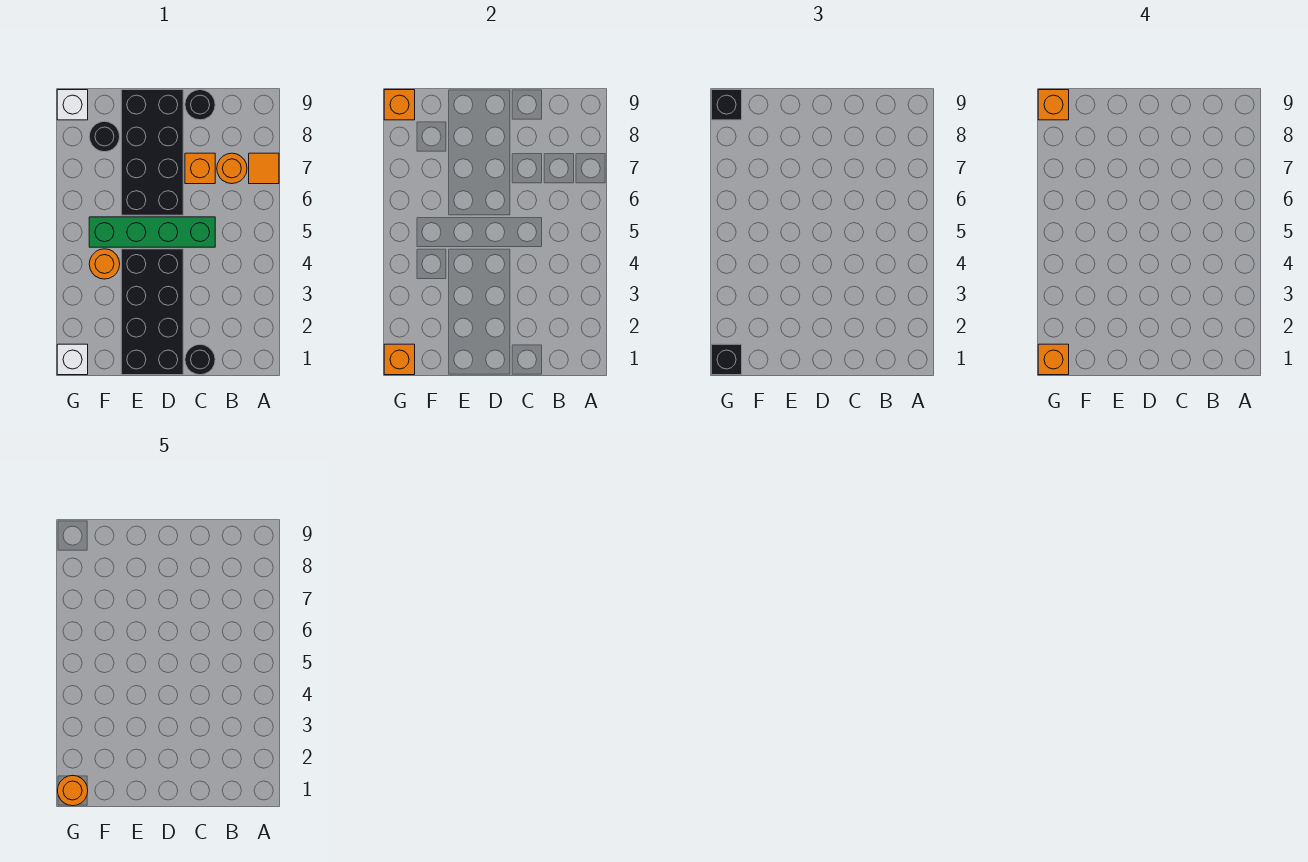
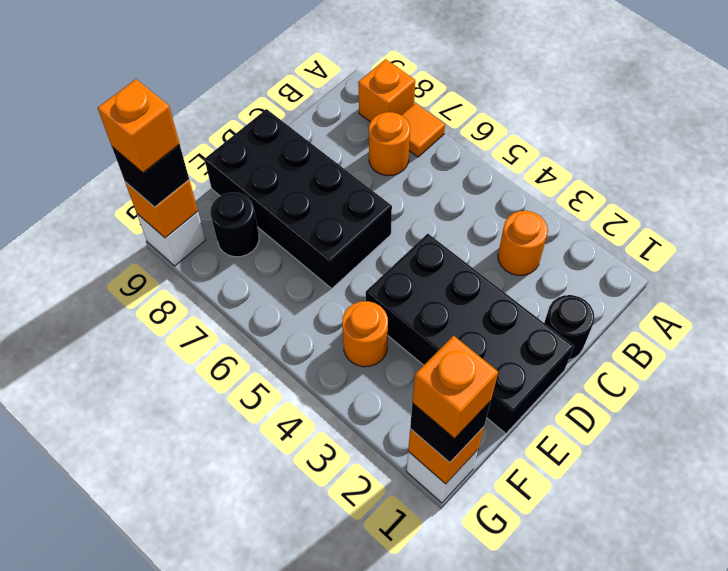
green 1x4 brick [89,217,215,247] -> none
orange 1x1 brick [185,153,215,184] -> orange 1x1 brick moved to [358,59,415,122]
black 1x1 round brick [185,90,215,120] -> none
orange 1x1 round brick [58,775,88,806] -> orange 1x1 round brick moved to [498,211,548,275]

